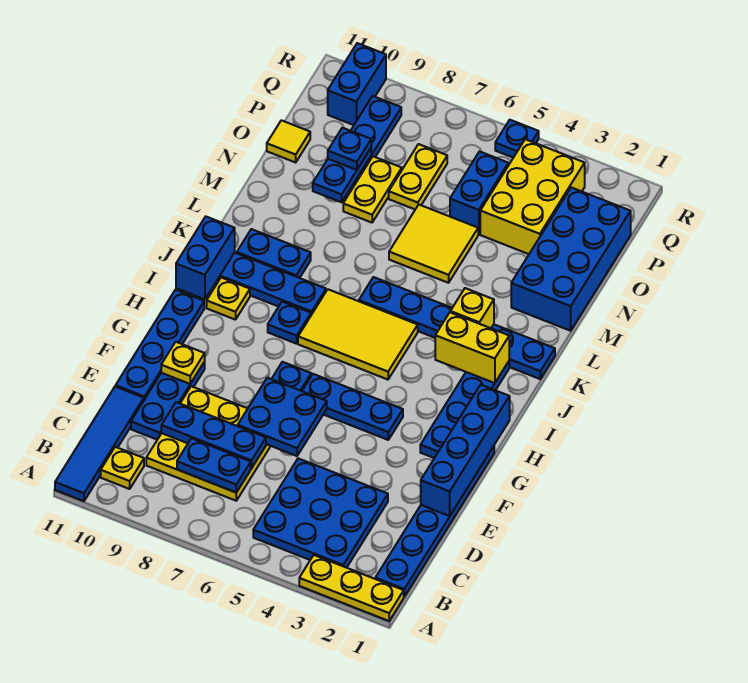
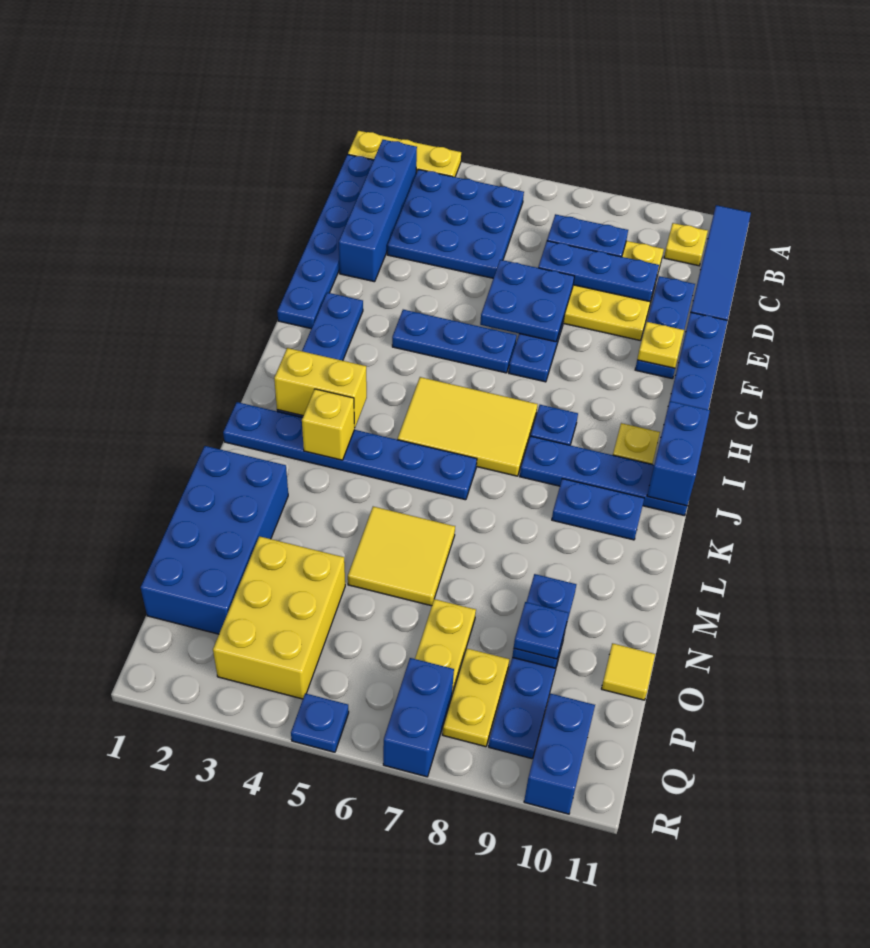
blue 1x4 brick [421,385,510,516] -> blue 1x4 brick moved to [339,140,417,282]
yellow 1x2 plate [343,156,402,223] -> yellow 1x2 plate moved to [443,649,509,747]
blue 1x2 brick [450,152,508,234] -> blue 1x2 brick moved to [383,658,454,777]

